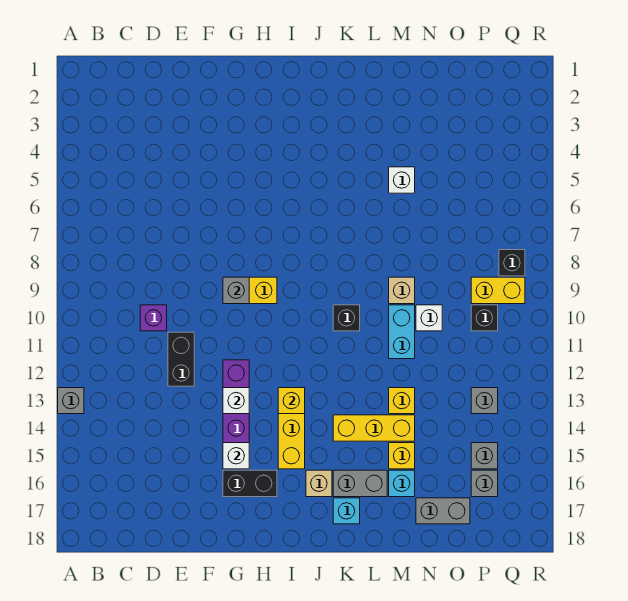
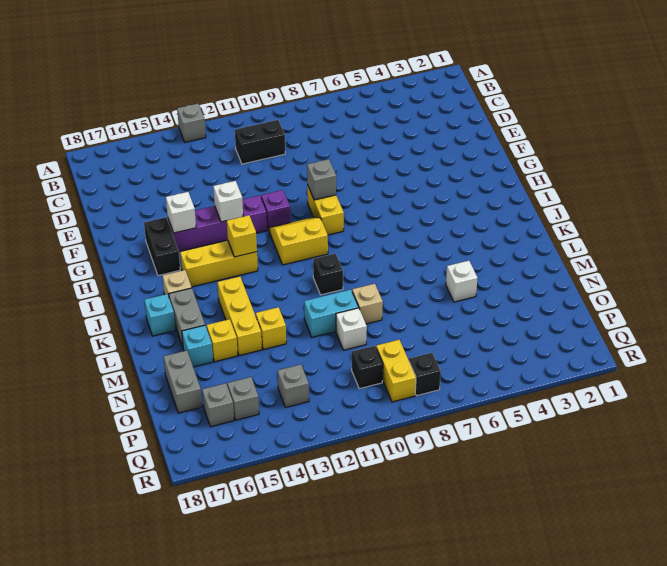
purple 1x1 brick [140,305,167,331] -> purple 1x1 brick moved to [261,190,290,230]
black 1x2 brick [168,332,194,386] -> black 1x2 brick moved to [235,120,285,164]
none -> yellow 2x2 slope [269,217,328,265]

